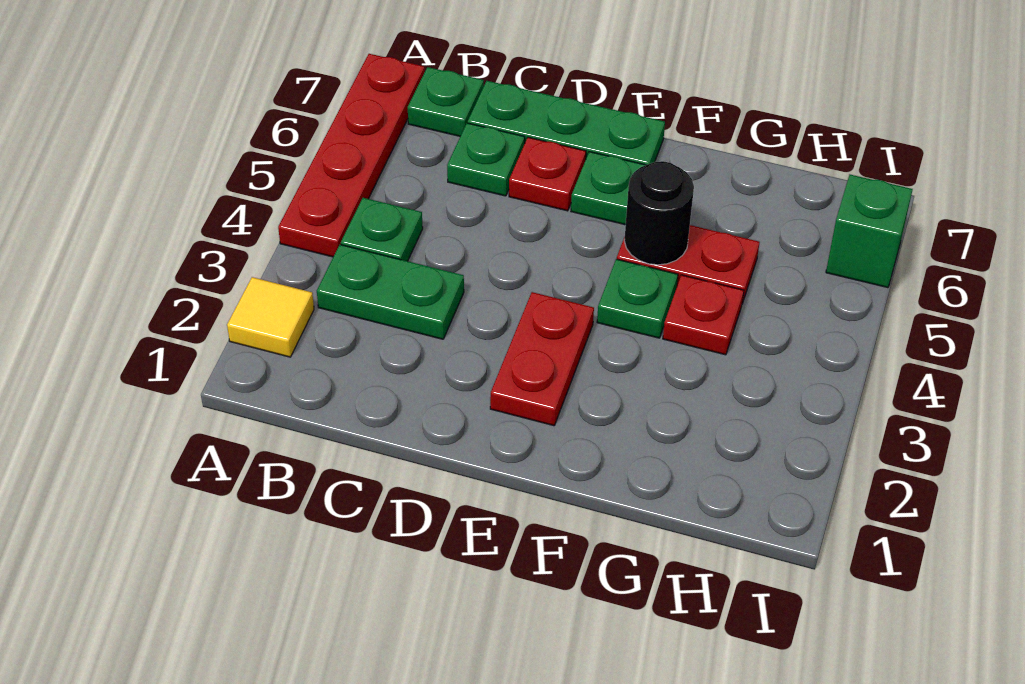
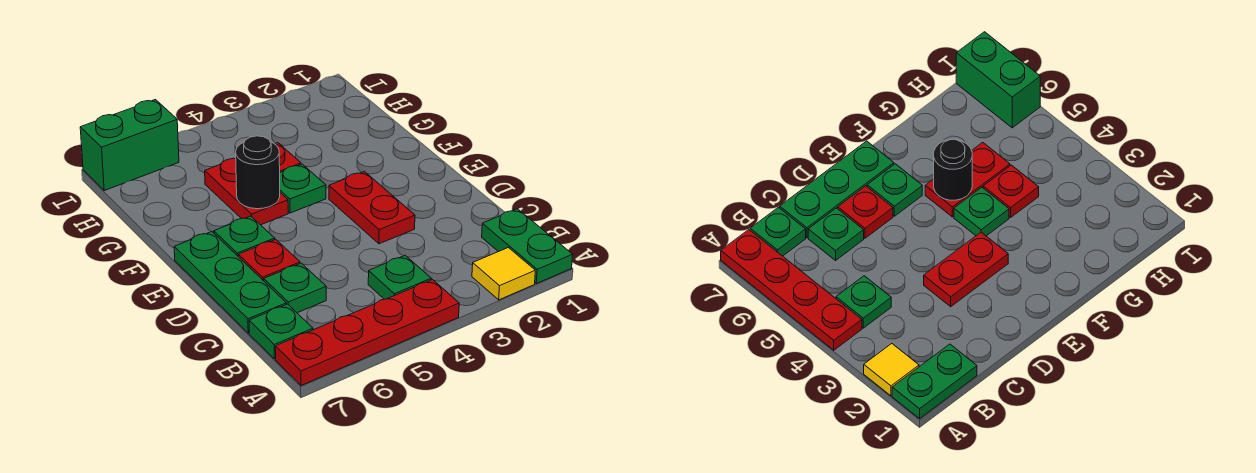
green 1x2 plate [317,245,464,339] -> green 1x2 plate moved to [482,209,573,284]
red 1x2 plate [490,292,594,426] -> red 1x2 plate turned to [329,171,415,244]
green 1x1 brick [826,175,913,288] -> green 1x2 brick [80,100,179,190]

